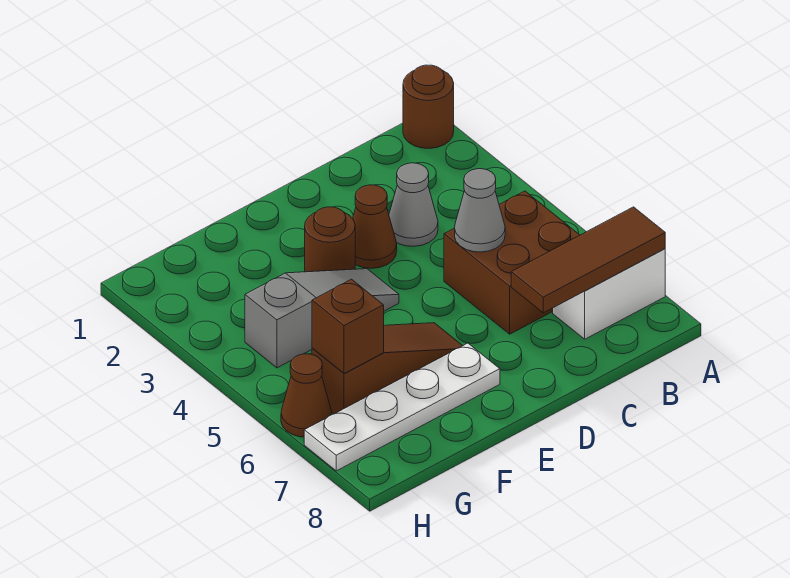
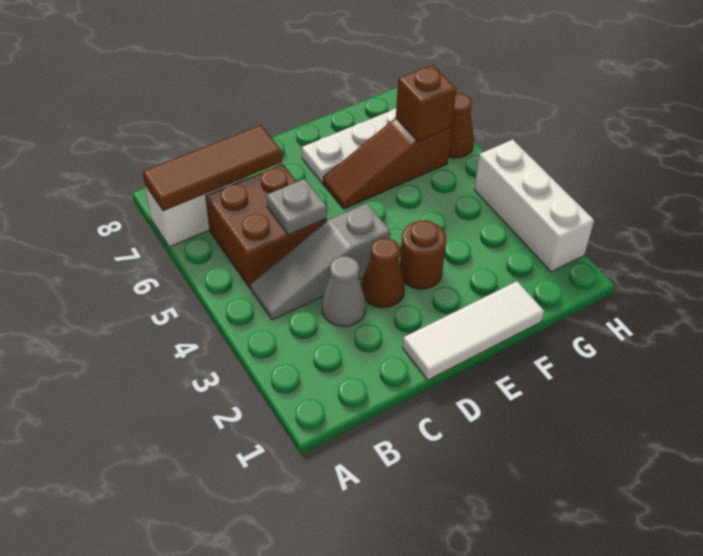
brown 1x1 round brick [403,65,454,149] -> none
grey 1x1 cone [455,169,505,252] -> grey 1x1 plate [266,179,327,235]
none -> white 1x3 tile [403,281,544,380]
grey 1x3 slope [245,269,399,368] -> grey 1x3 slope moved to [251,203,390,320]
none -> white 1x3 brick [474,140,594,272]

